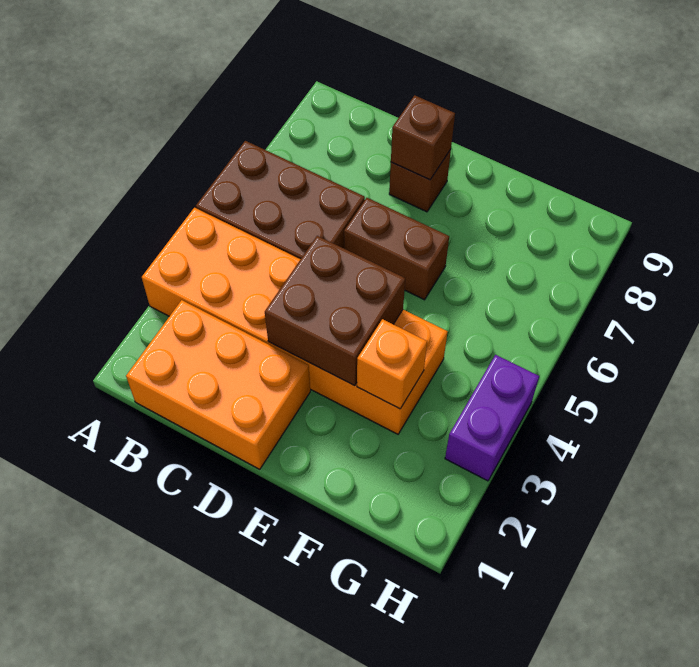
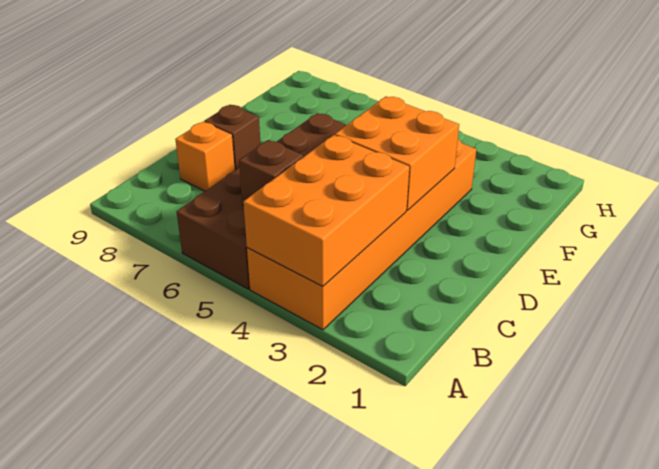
orange 2x3 brick [126,300,310,469] -> orange 2x3 brick moved to [243,135,409,286]
brown 2x2 brick [265,236,405,386] -> orange 2x2 brick [335,97,459,210]
brown 1x1 brick [391,95,455,180] -> brown 1x1 brick moved to [239,140,303,206]
orange 1x1 brick [357,319,427,409] -> orange 1x1 brick moved to [175,122,235,191]
purple 1x2 brick [445,355,539,481] -> none

